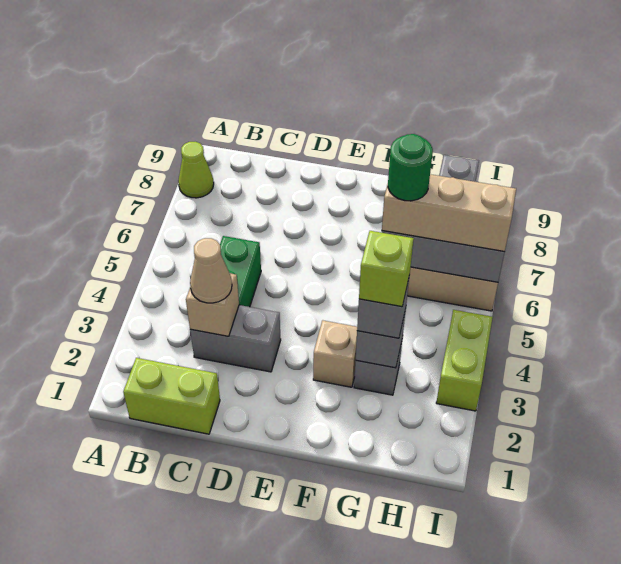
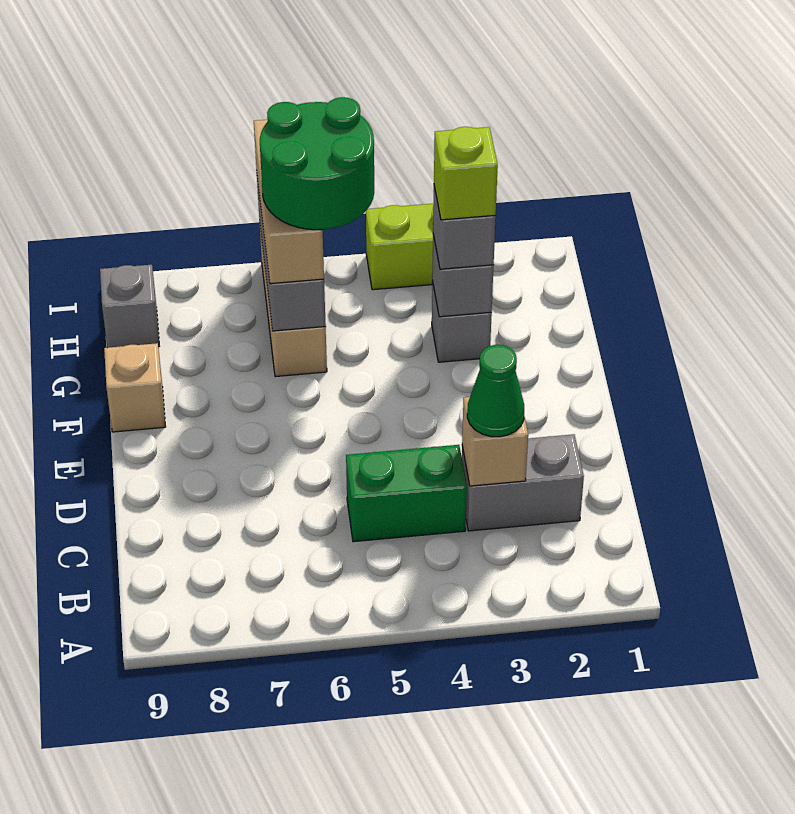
lime 1x1 cone [178,142,214,198] -> none
lime 1x2 brick [123,358,220,434] -> none
grey 1x2 brick [190,305,281,372] -> grey 1x2 brick turned to [462,434,584,531]
tan 1x1 cone [190,238,232,303] -> green 1x1 cone [467,345,524,437]
tan 1x1 brick [313,320,357,387] -> tan 1x1 brick moved to [104,343,165,432]
green 1x1 round brick [388,134,433,201] -> green 2x2 round brick [260,97,374,230]

